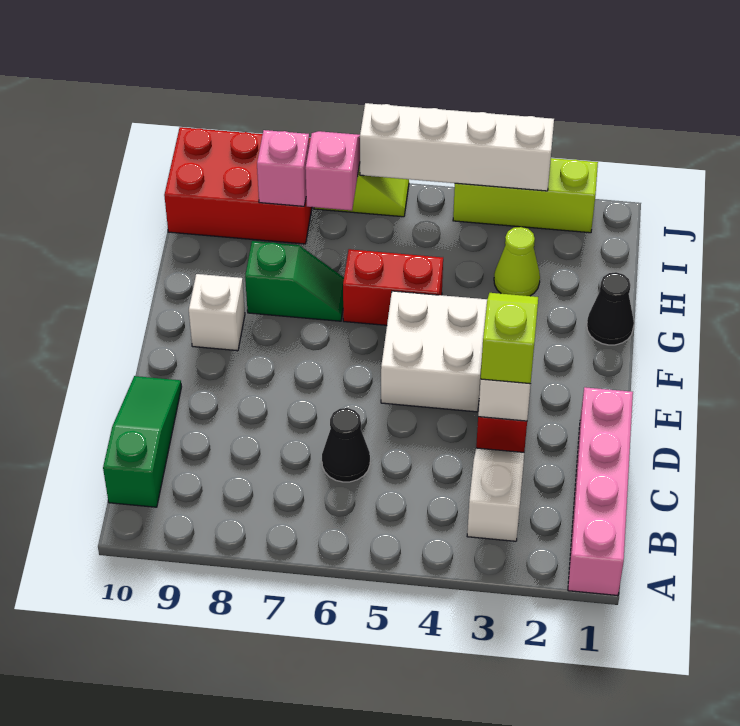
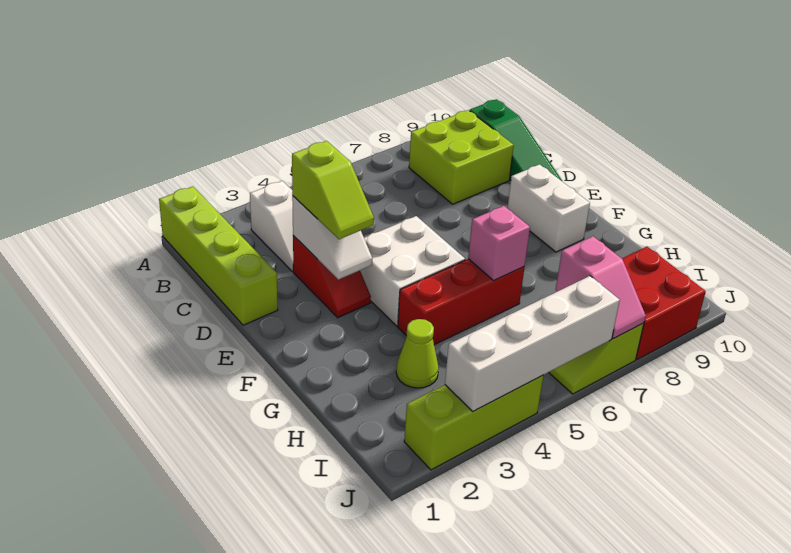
pink 1x4 brick [568,387,633,596] -> lime 1x4 brick [159,187,278,325]
none -> lime 2x2 brick [409,110,514,204]
black 1x1 cone [322,408,370,482] -> none
white 1x1 brick [189,274,245,351] -> white 1x2 brick [507,164,590,252]
black 1x1 cone [587,272,634,345] -> none
red 1x2 brick [343,249,443,325] -> red 1x3 brick [398,259,525,345]
green 1x2 slope [245,241,344,321] -> none
red 2x3 brick [164,127,312,244] -> red 2x2 brick [622,247,706,360]
pink 1x1 brick [257,130,309,206] -> pink 1x1 brick moved to [468,206,530,280]

